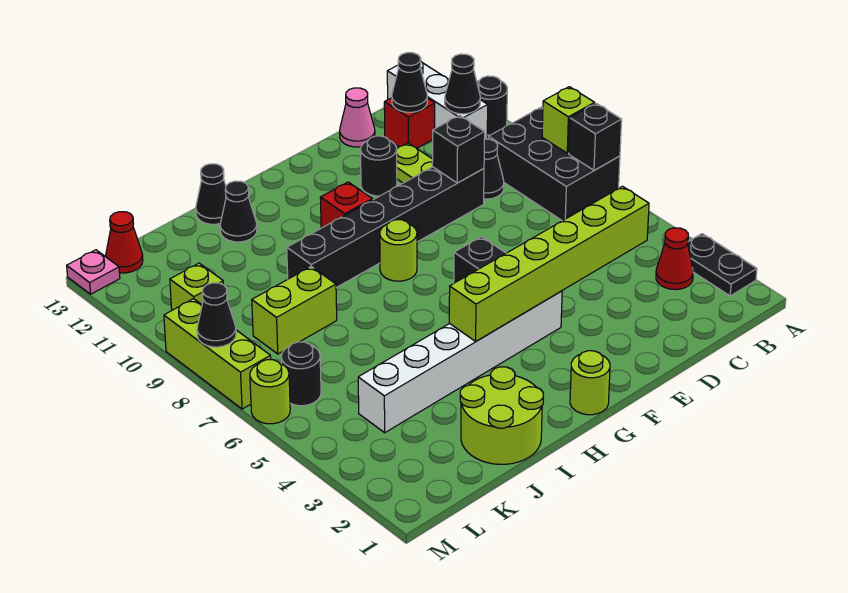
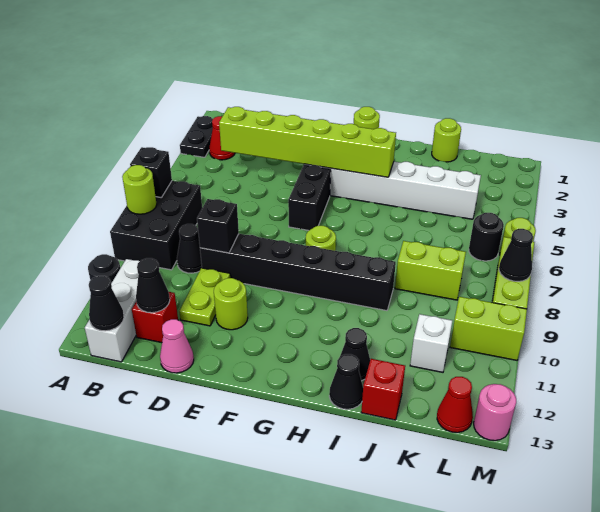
lime 1x1 brick [542,87,595,153] -> lime 1x1 round brick [122,165,157,214]
black 1x1 cone [445,54,480,114] -> black 1x1 cone moved to [89,276,124,331]
black 1x1 round brick [361,136,397,196] -> lime 1x1 round brick [214,278,248,330]
red 1x1 brick [320,182,373,228] -> red 1x1 brick moved to [361,359,405,420]
lime 2x2 round brick [460,367,543,464] -> lime 1x1 round brick [432,118,461,162]
none -> white 1x1 brick [410,314,452,372]
lime 1x1 brick [170,263,224,310] -> lime 1x2 brick [450,297,527,360]
pink 1x1 plate [67,250,120,294] -> pink 1x1 round brick [474,384,516,441]

